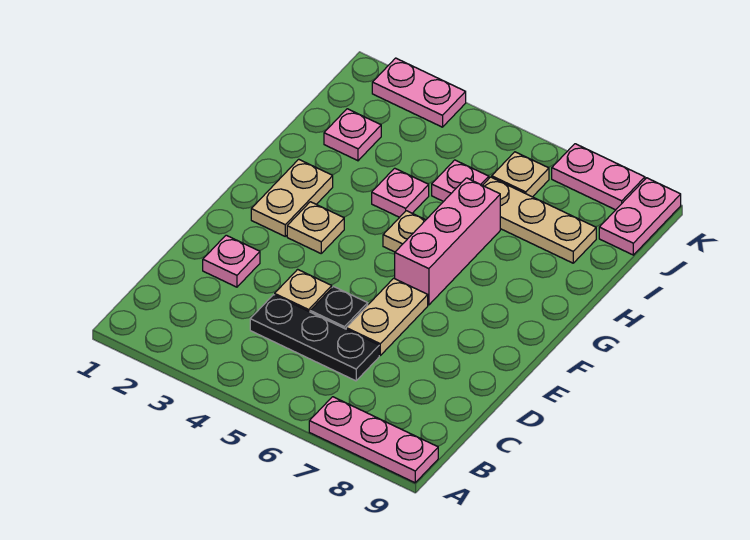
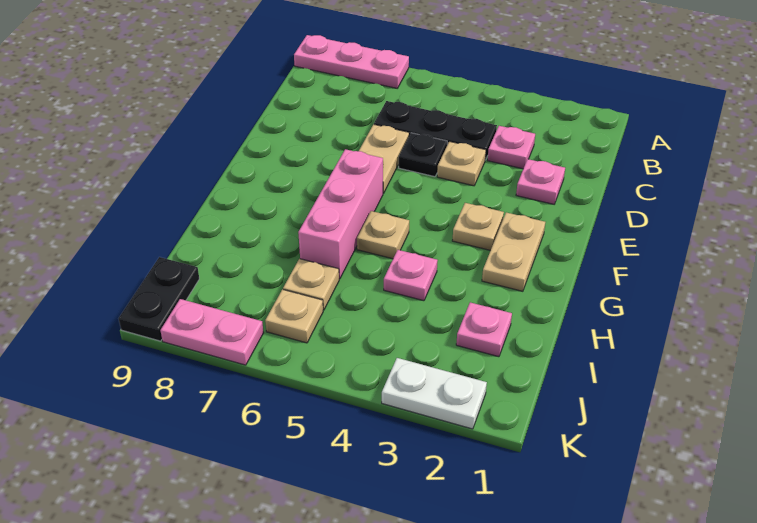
pink 1x1 plate [432,160,489,202] -> pink 1x1 plate moved to [488,126,535,169]
tan 1x3 plate [483,177,596,263] -> tan 1x1 plate [283,259,339,310]
pink 1x2 plate [599,178,681,255] -> black 1x2 plate [119,257,199,341]
pink 1x2 plate [372,58,466,127] -> white 1x2 plate [382,358,487,429]

